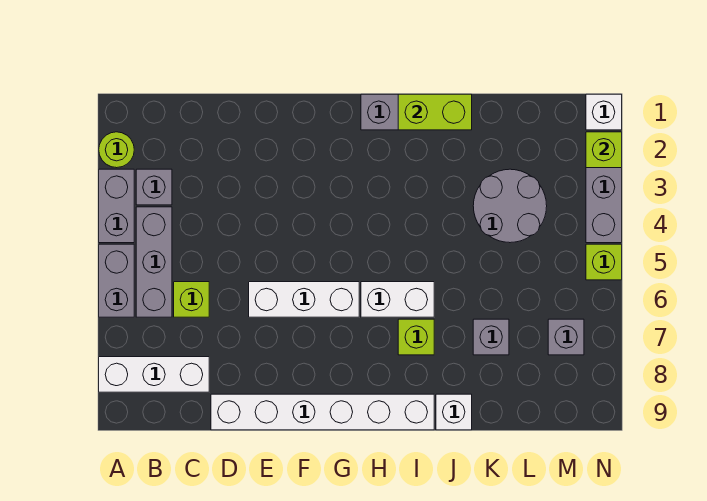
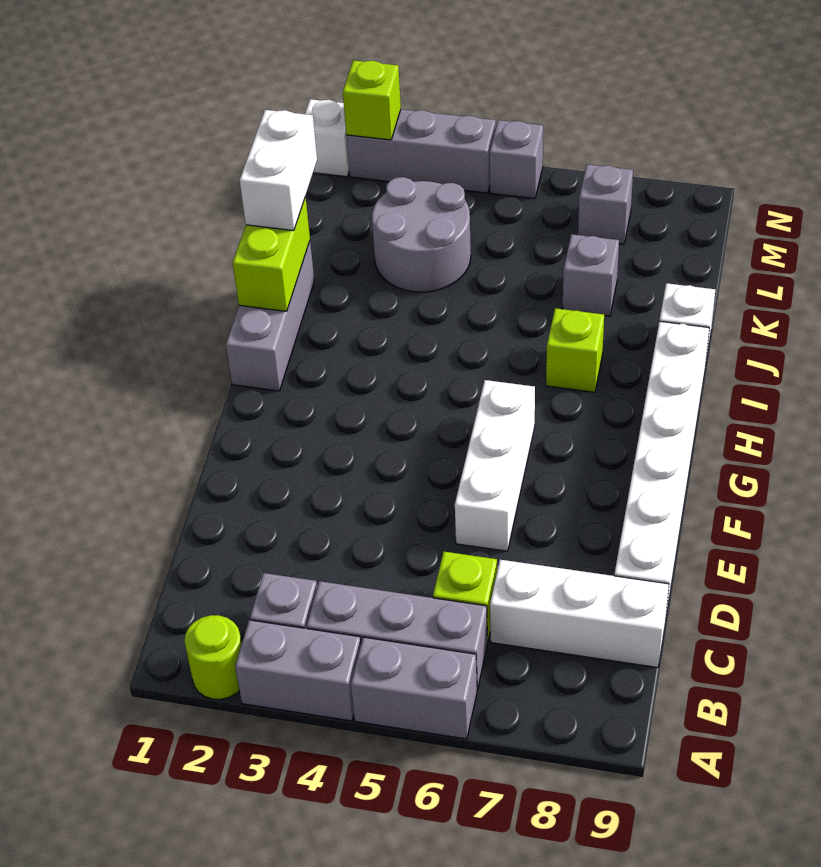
white 1x3 brick [99,357,209,392] -> white 1x3 brick turned to [490,560,669,668]
white 1x2 brick [361,282,434,317] -> white 1x2 brick moved to [240,110,317,231]
lime 1x1 brick [586,244,622,280] -> grey 1x1 brick [490,120,543,199]

